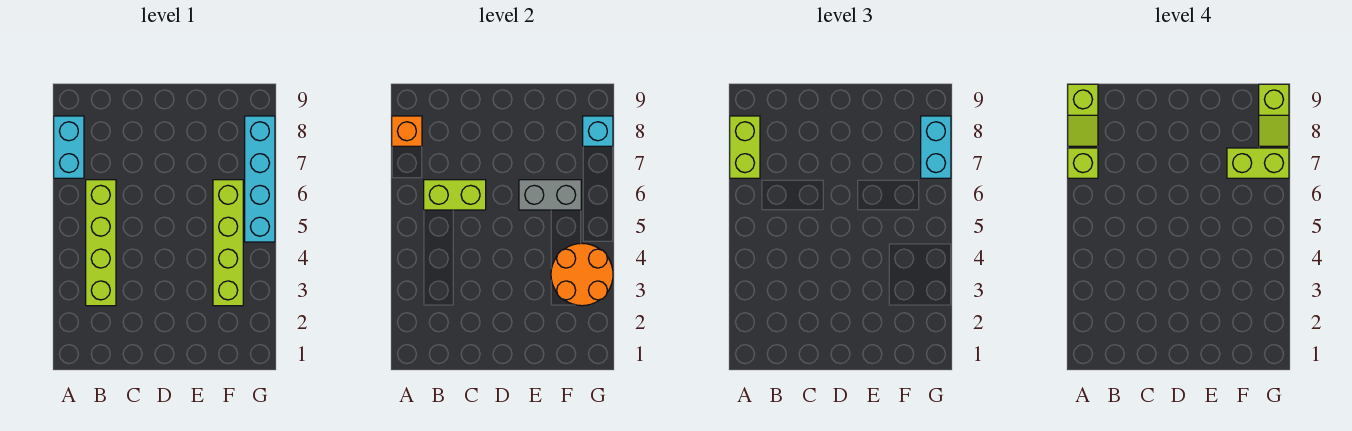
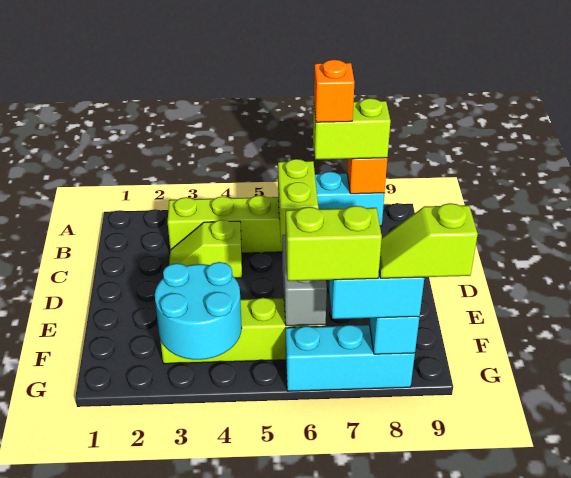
lime 1x1 brick [1068,148,1098,178] -> orange 1x1 brick [314,60,354,122]
lime 1x2 slope [1068,84,1098,146] -> lime 1x2 slope moved to [169,220,242,278]
orange 2x2 round brick [551,243,613,306] -> cyan 2x2 round brick [155,262,242,360]
lime 1x2 brick [1227,148,1289,178] -> lime 1x2 brick turned to [286,206,382,281]
cyan 1x4 brick [245,116,275,242] -> cyan 1x3 brick [286,325,415,391]

